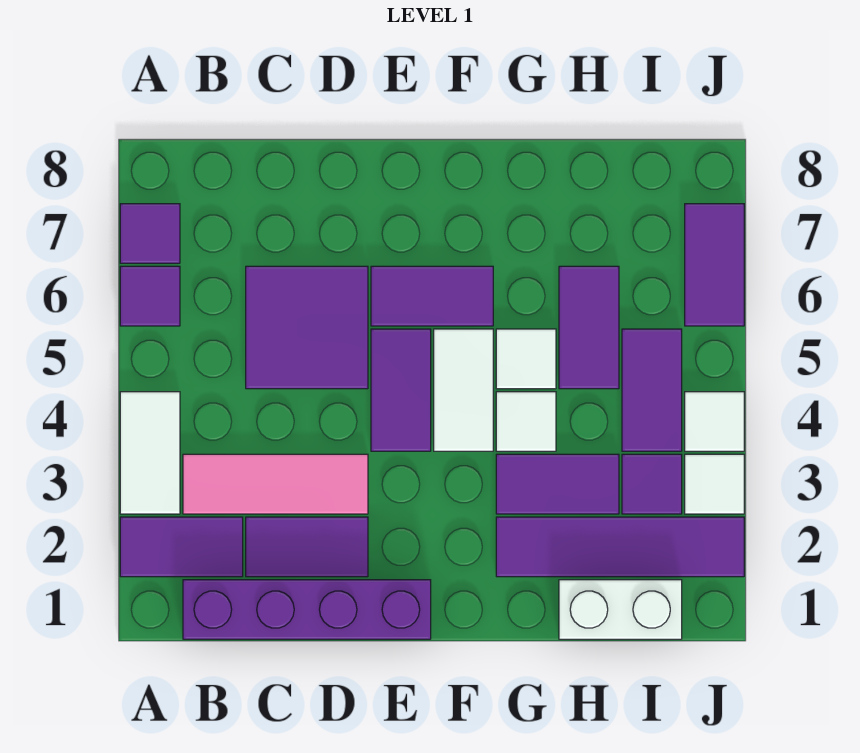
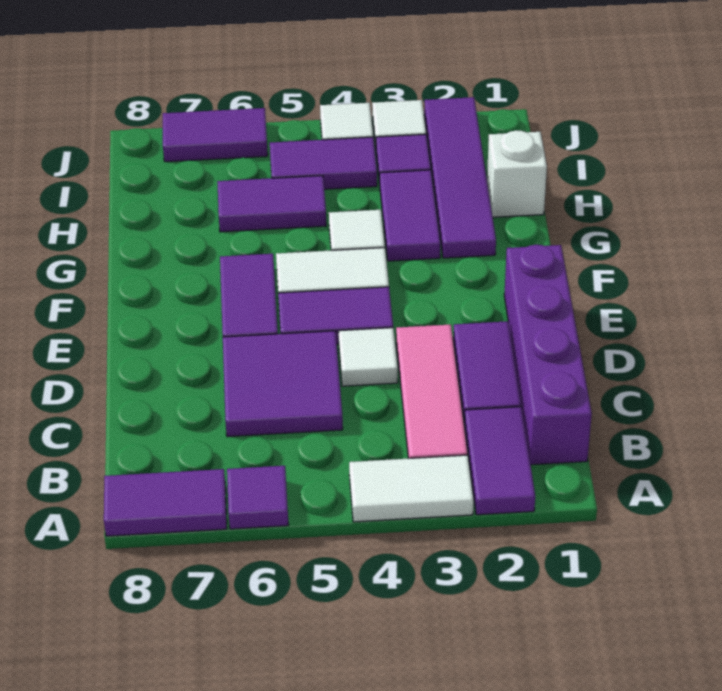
purple 1x1 tile [120,204,180,263] -> purple 1x2 tile [104,469,227,536]
white 1x1 tile [496,329,556,389] -> white 1x1 tile moved to [338,328,398,386]
white 1x2 brick [559,580,682,639] -> white 1x1 brick [487,130,547,217]

